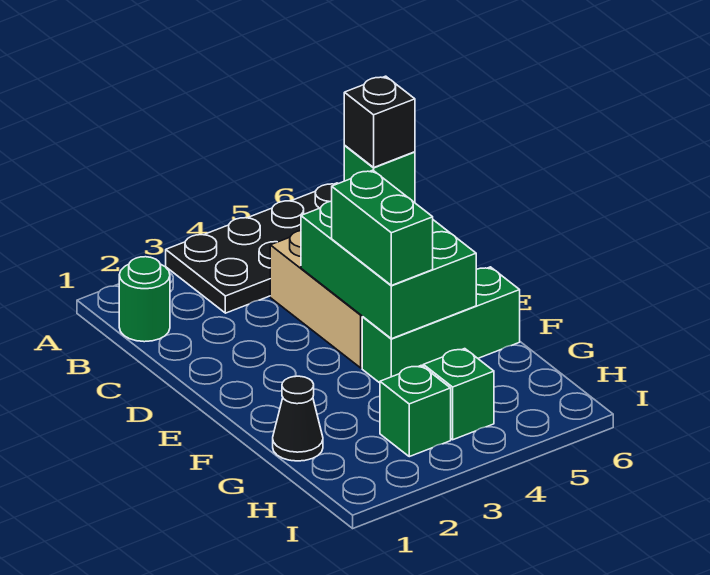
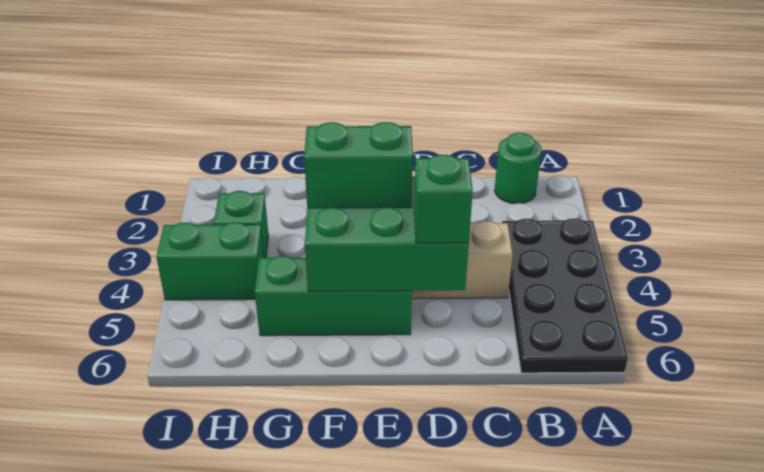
black 1x1 brick [344,76,415,167] -> none
green 1x3 brick [362,267,520,383] -> green 1x3 brick turned to [255,256,412,336]
black 1x1 cone [273,376,323,461] -> none
green 1x1 brick [423,349,494,440] -> green 1x2 brick [156,222,264,300]

